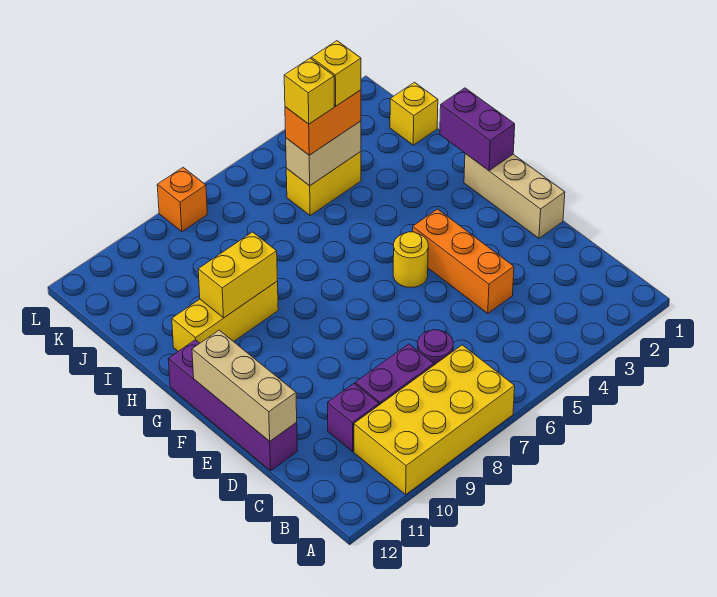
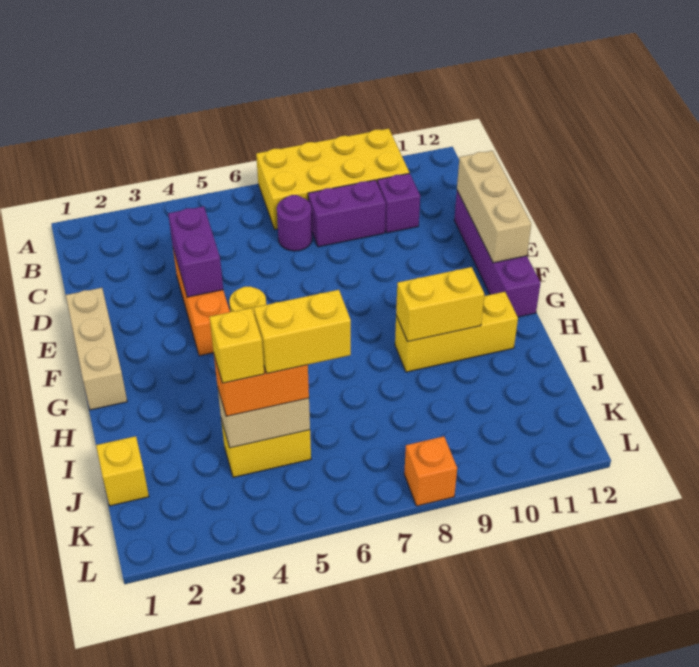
purple 1x2 brick [440,88,515,171] -> purple 1x2 brick moved to [168,206,223,297]
yellow 1x1 brick [284,58,334,124] -> yellow 1x2 brick [254,290,351,374]

